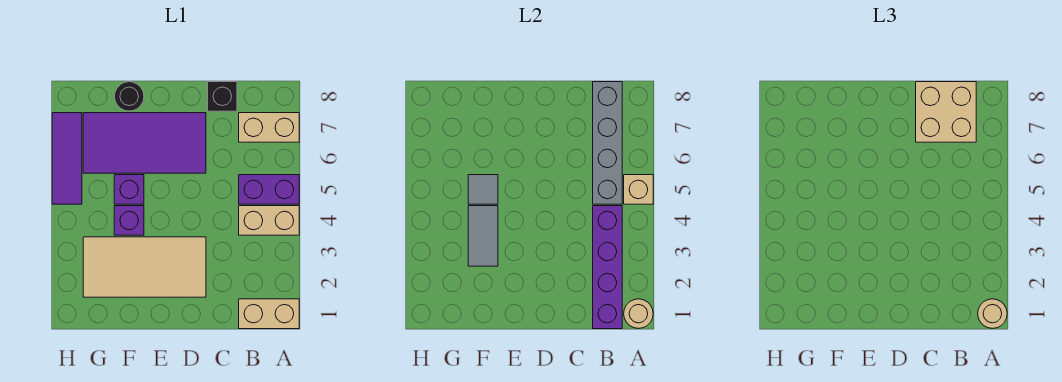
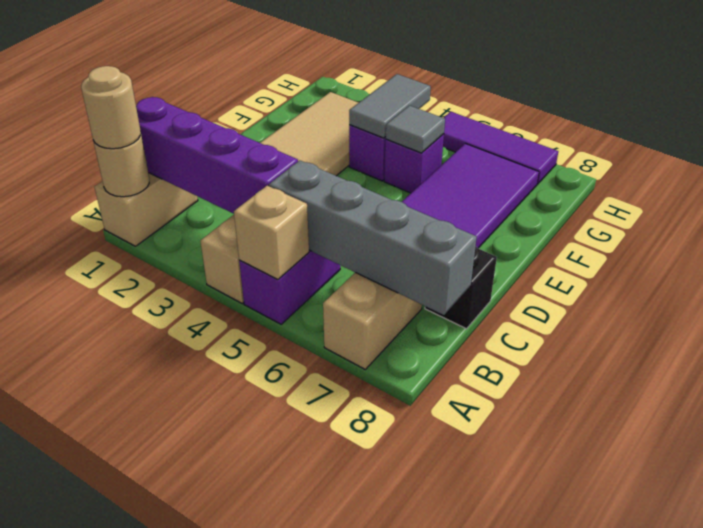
tan 2x2 brick [916,82,976,142] -> none
grey 1x2 tile [468,206,498,266] -> grey 1x2 tile turned to [349,74,431,138]
black 1x1 round brick [115,82,144,111] -> none

